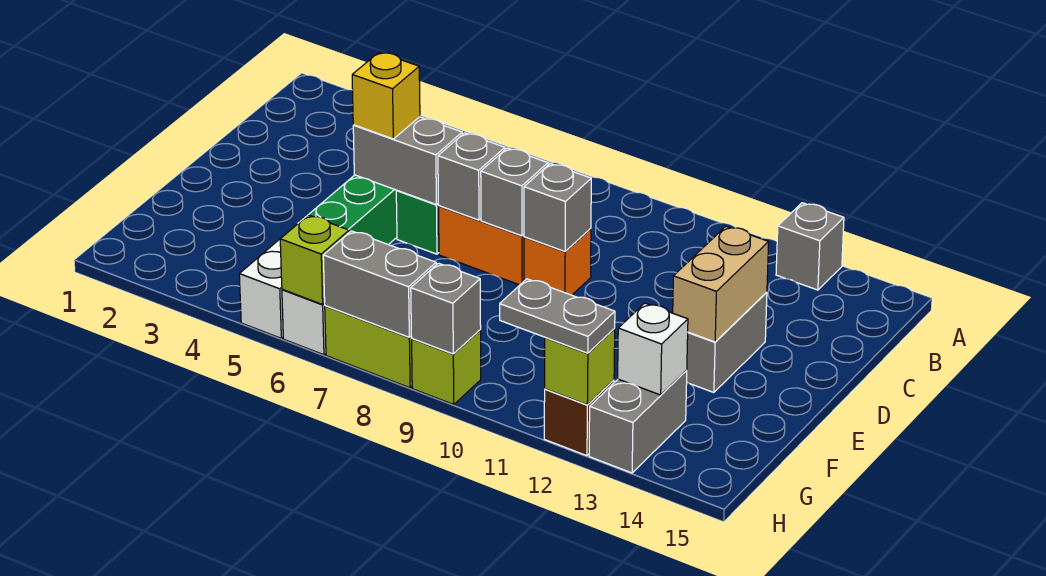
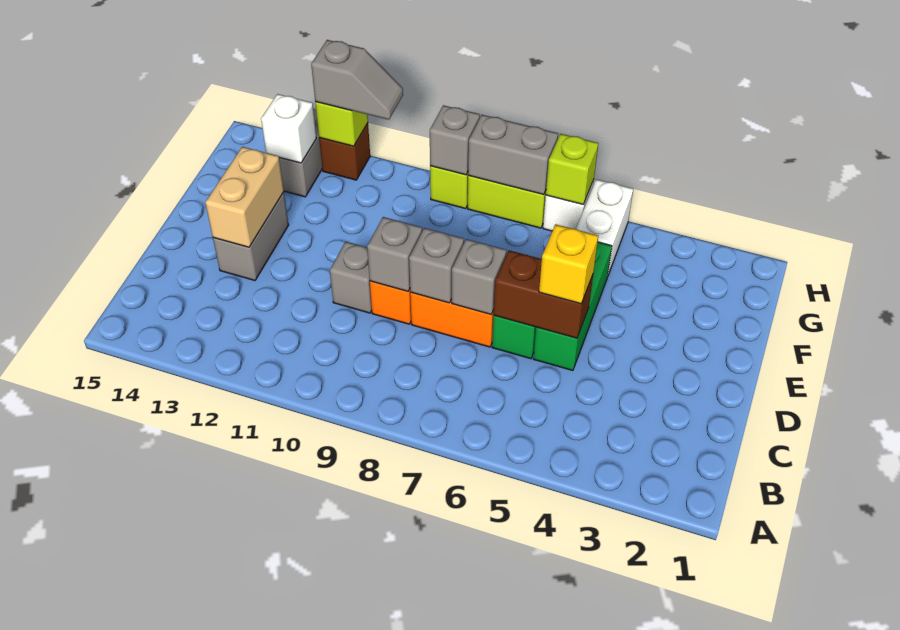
grey 1x1 brick [776,203,844,290] -> grey 1x1 brick moved to [330,242,372,313]
grey 1x2 brick [353,117,462,204] -> brown 1x2 brick [493,250,593,338]
grey 1x2 plate [500,279,615,353] -> grey 1x2 slope [311,40,403,120]

